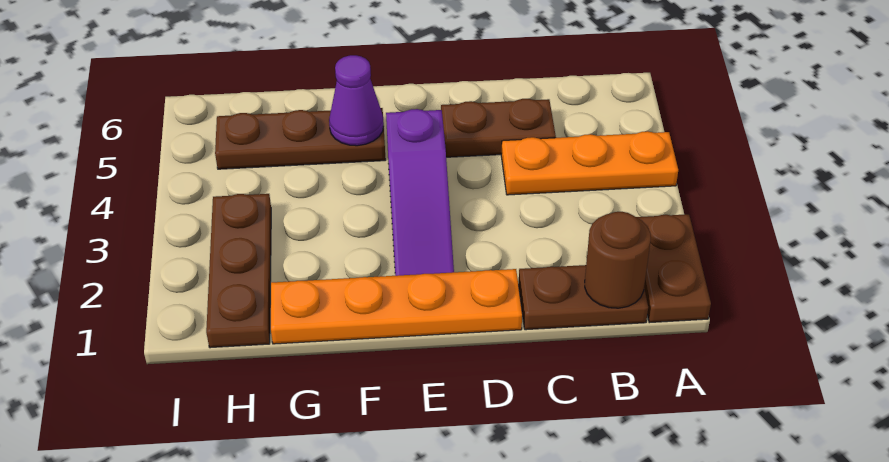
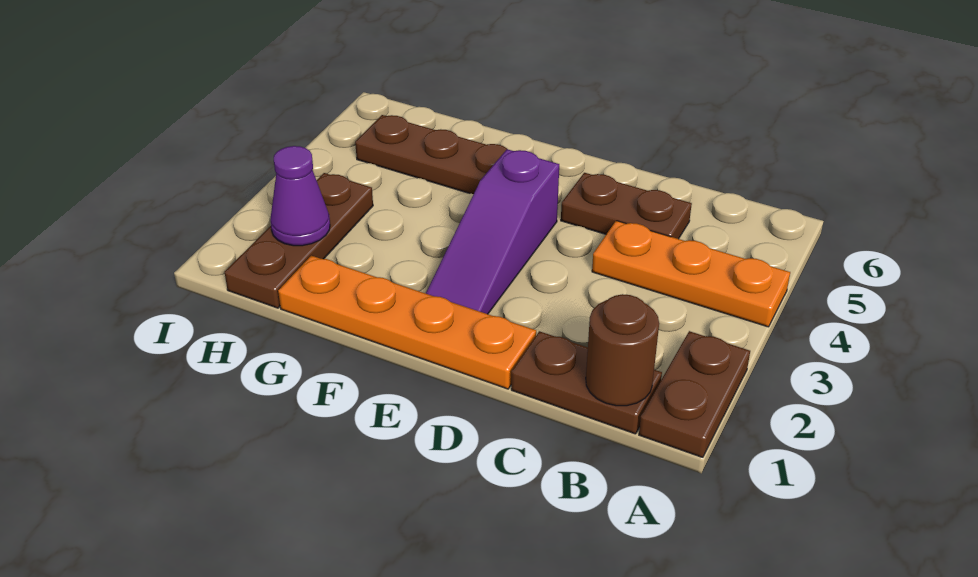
purple 1x1 cone [329,55,384,146] -> purple 1x1 cone moved to [270,146,330,246]

